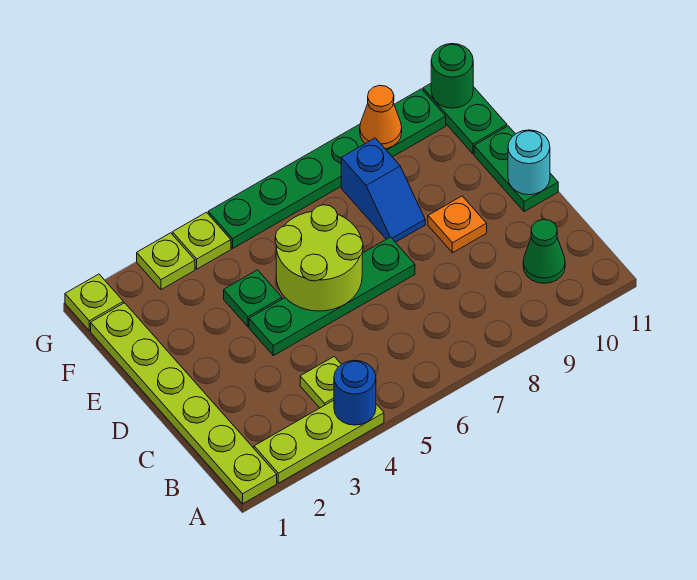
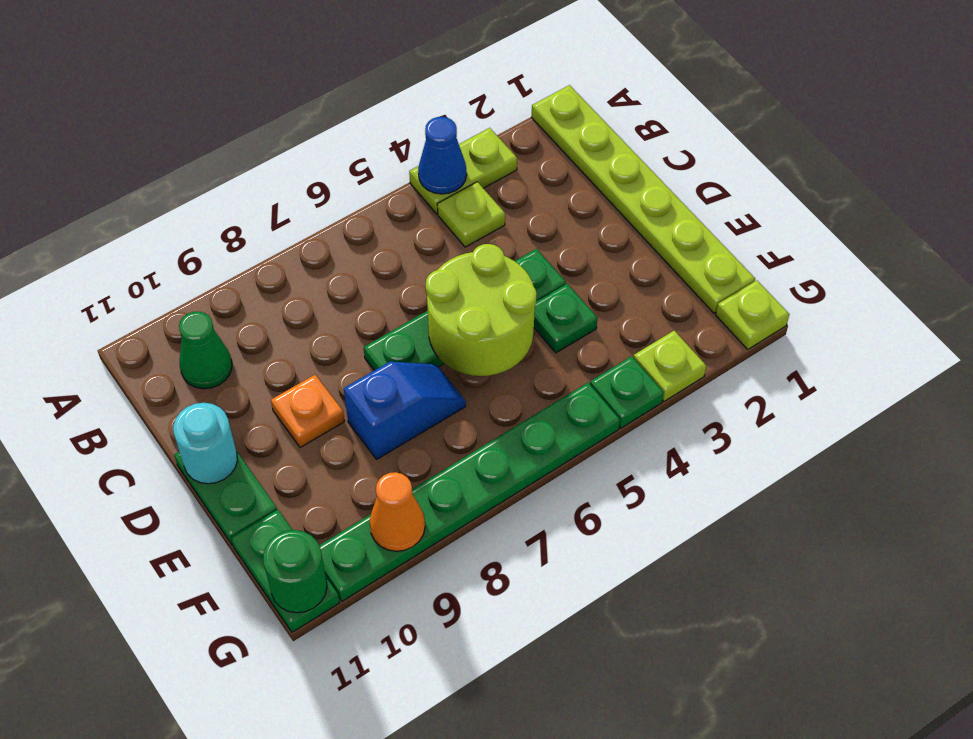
lime 1x3 plate [254,400,384,483] -> lime 1x2 plate [409,128,517,214]
blue 1x1 round brick [334,361,376,425] -> blue 1x1 cone [418,117,467,194]
blue 1x2 slope [341,138,425,242] -> blue 1x2 slope turned to [344,362,466,459]
lime 1x1 plate [172,212,231,269] -> green 1x1 plate [590,356,664,428]

